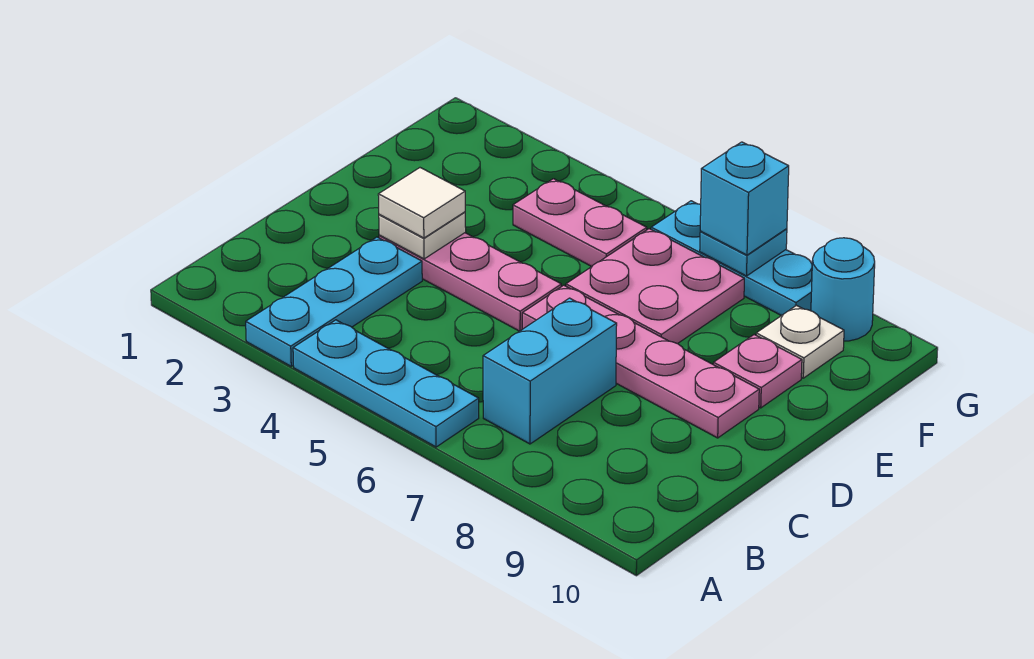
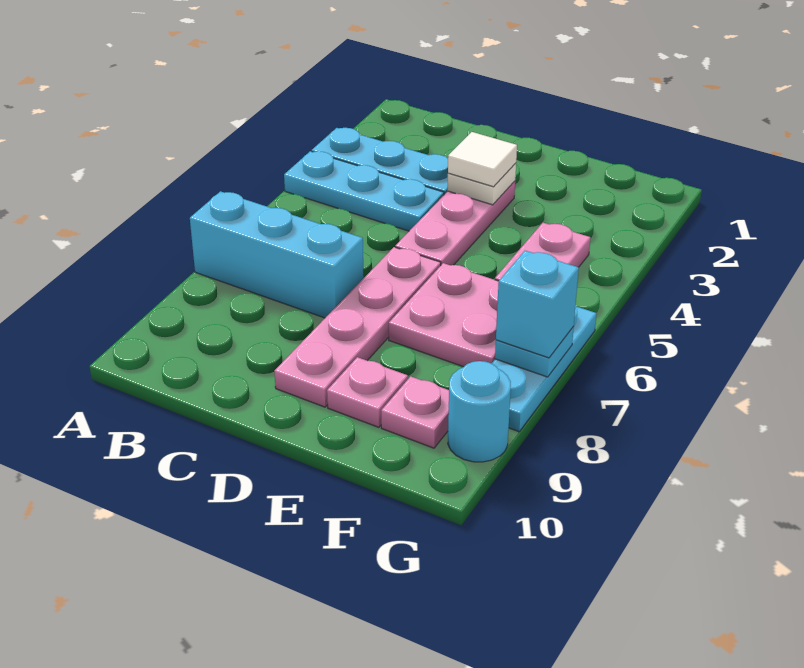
cyan 1x3 plate [293,320,479,447] -> cyan 1x3 plate turned to [284,151,444,231]
cyan 1x2 brick [483,298,617,444] -> cyan 1x3 brick [190,191,364,318]
white 1x1 plate [756,305,844,378] -> pink 1x1 plate [381,376,449,448]

